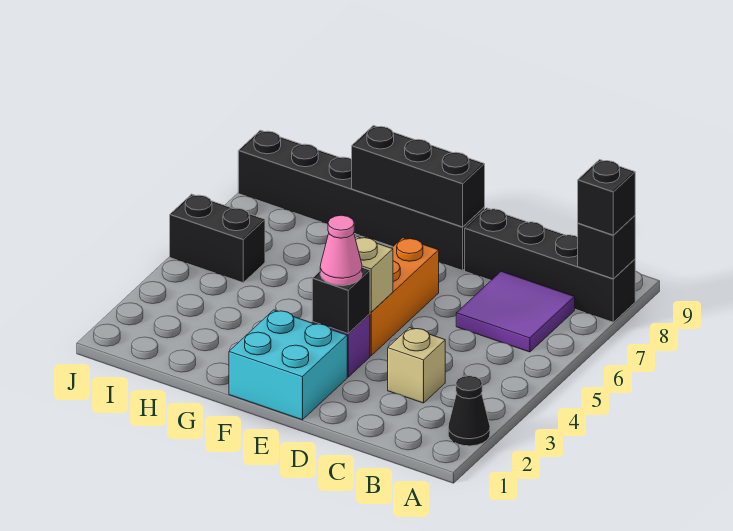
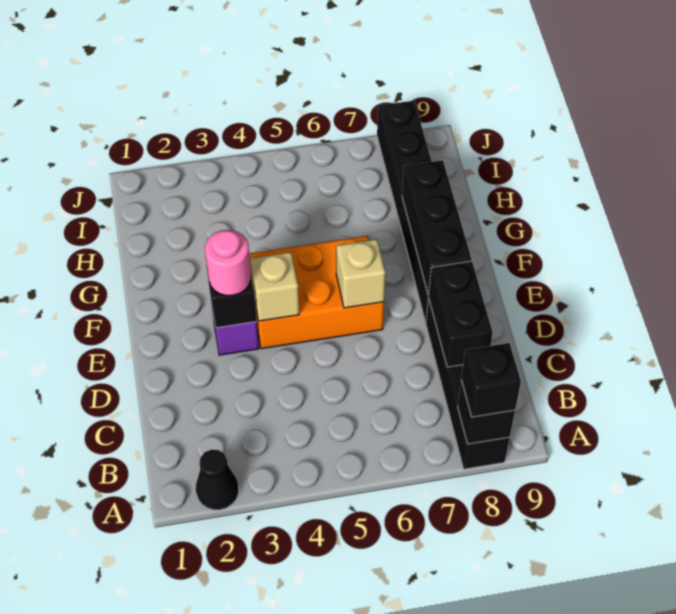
purple 2x2 tile [456,271,575,352] -> none
tan 1x1 brick [388,327,445,403] -> tan 1x1 brick moved to [336,239,385,308]
cyan 2x2 brick [229,310,347,420] -> none
pink 1x1 cone [320,215,362,286] -> pink 1x1 round brick [205,230,251,296]
orange 1x3 brick [370,238,439,356] -> orange 2x3 brick [249,236,384,349]
black 1x2 brick [170,194,265,283] -> black 1x2 brick moved to [429,261,493,367]

